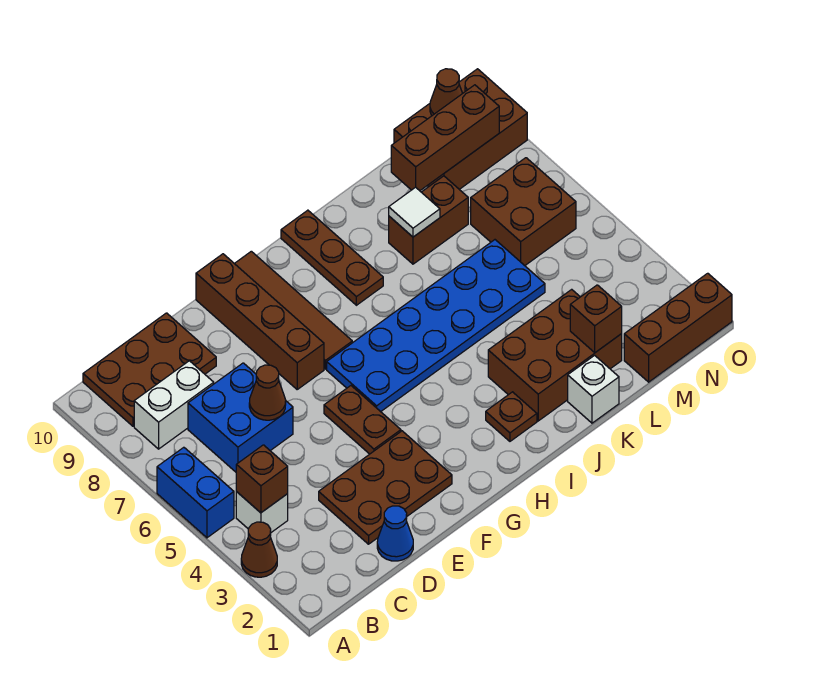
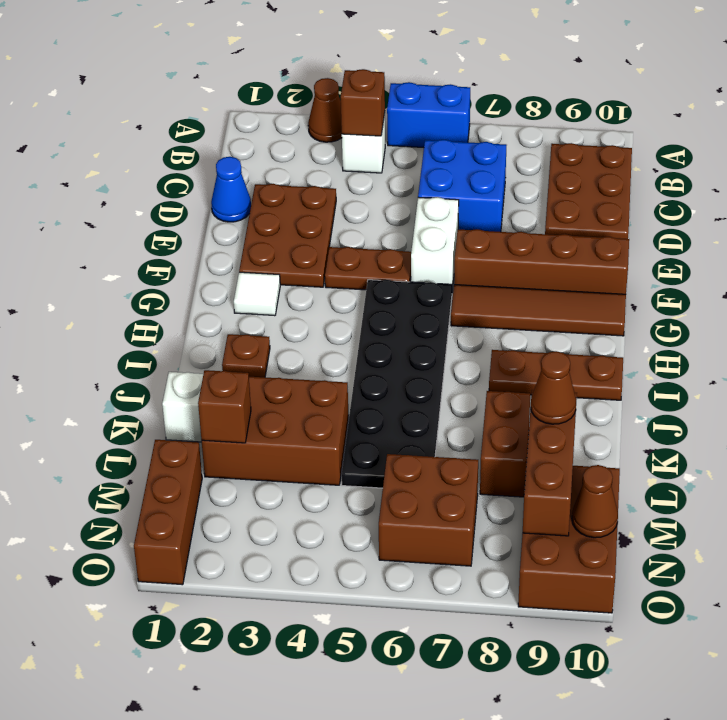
white 1x2 brick [134,361,214,449] -> white 1x2 brick moved to [411,197,459,290]
brown 1x1 cone [249,365,286,420] -> brown 1x1 cone moved to [531,351,576,424]
blue 2x6 plate [327,240,545,412] -> black 2x6 plate [341,280,452,488]
brown 2x3 brick [488,289,622,421] -> brown 2x3 brick turned to [202,377,349,485]
white 1x1 tile [389,187,440,237] -> white 1x1 tile moved to [234,272,280,316]

